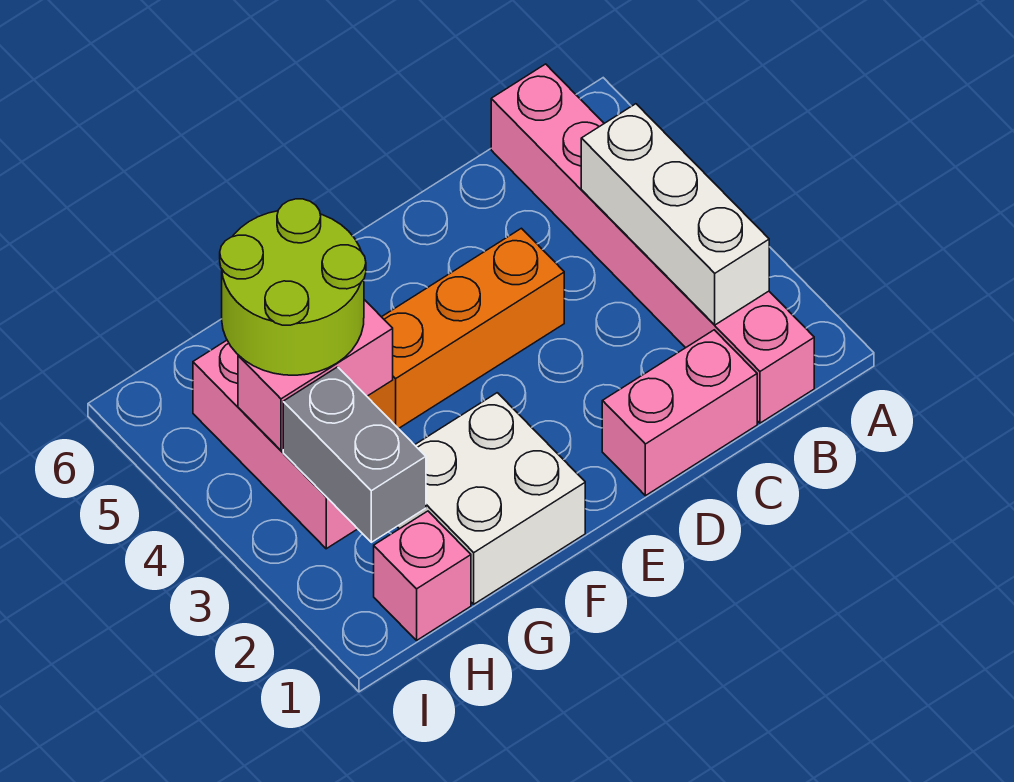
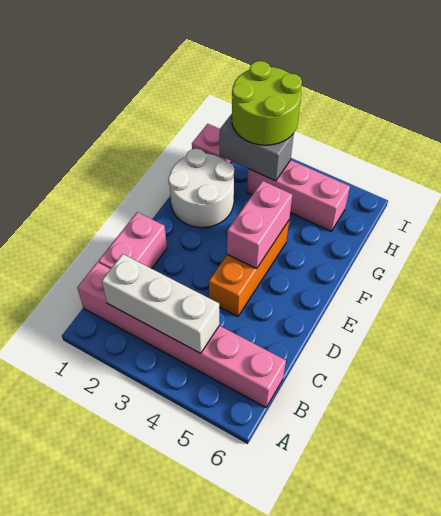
white 2x2 brick [397,393,585,604] -> white 2x2 round brick [168,149,235,228]
pink 1x2 brick [238,300,393,450] -> pink 1x2 brick moved to [227,181,292,269]
lime 2x2 round brick [220,199,366,375] -> lime 2x2 round brick moved to [232,61,302,145]

